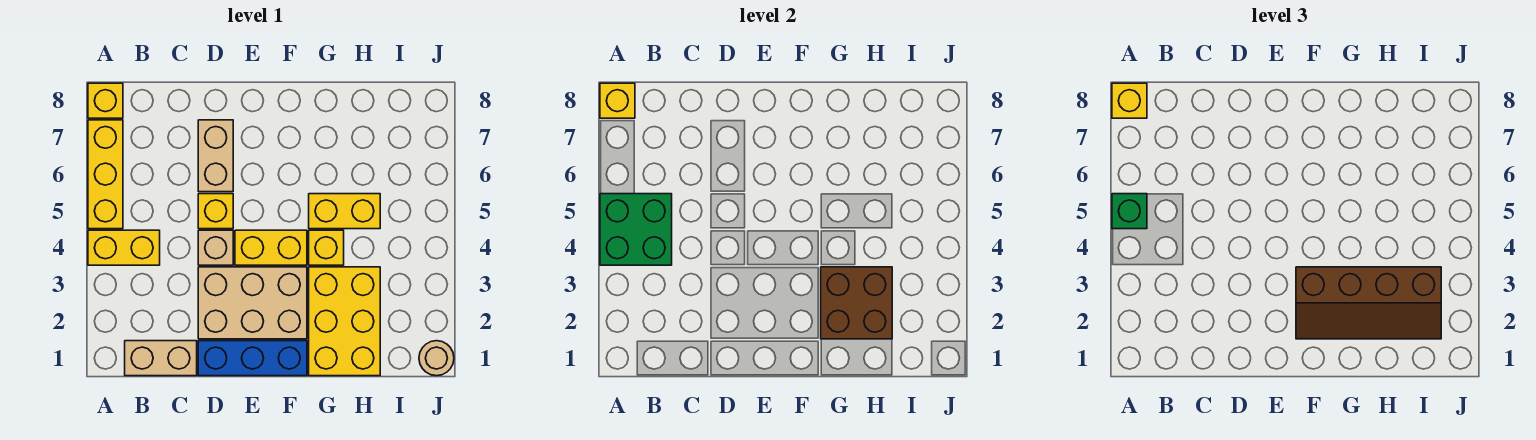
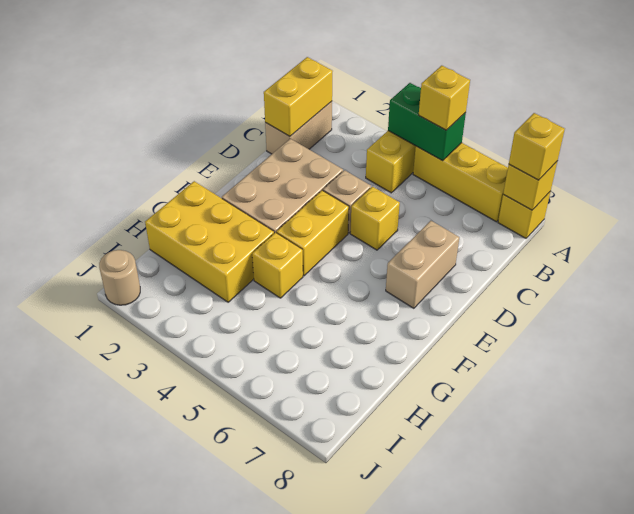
green 2x2 brick [600,194,672,265] -> green 1x2 brick [388,83,466,161]
green 1x1 brick [1112,194,1147,229] -> yellow 1x1 brick [419,66,470,130]
blue 1x3 brick [198,341,307,376] -> none
tan 1x2 brick [198,120,233,192] -> tan 1x2 brick turned to [386,221,459,308]
brown 2x4 slope [1296,267,1441,339] -> none
brown 2x2 brick [821,267,892,339] -> none
yellow 1x2 brick [309,194,380,229] -> yellow 1x2 brick moved to [264,57,333,136]

